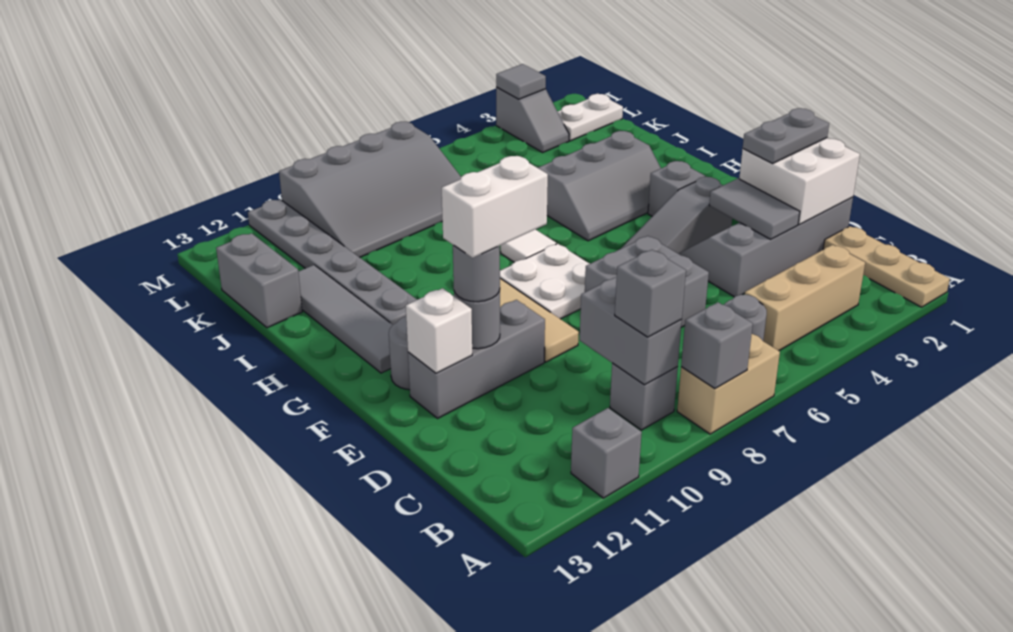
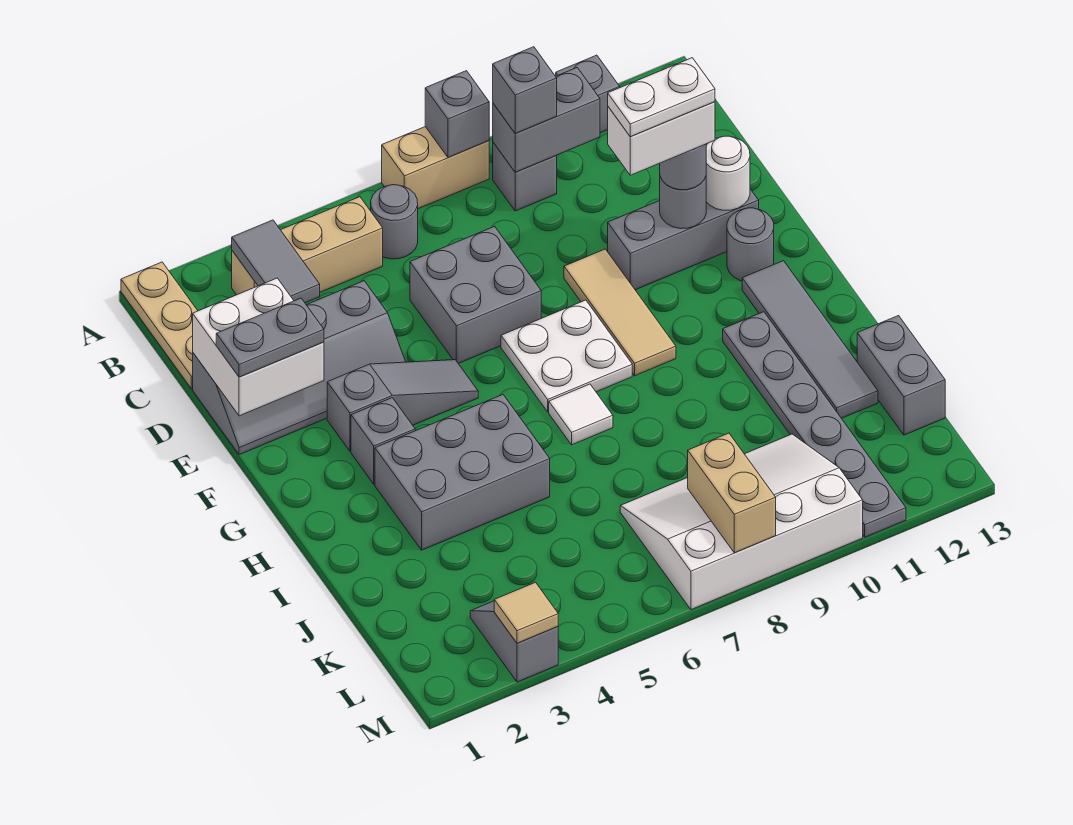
grey 1x2 brick [580,278,682,385] -> grey 1x2 brick turned to [493,68,600,172]
grey 1x2 tile [709,179,800,239] -> grey 1x2 tile moved to [232,220,320,303]
white 1x1 brick [406,288,472,373] -> white 1x1 round brick [706,136,750,210]
grey 2x3 slope [538,131,661,241] -> grey 2x3 brick [375,395,550,550]
grey 3x4 slope [279,122,461,257] -> white 3x4 slope [620,434,863,610]
white 1x2 plate [558,94,623,141] -> white 1x2 plate moved to [608,58,715,137]
none -> tan 1x2 brick [688,433,776,553]
grey 1x1 tile [496,64,546,99] -> tan 1x1 tile [494,582,558,643]

